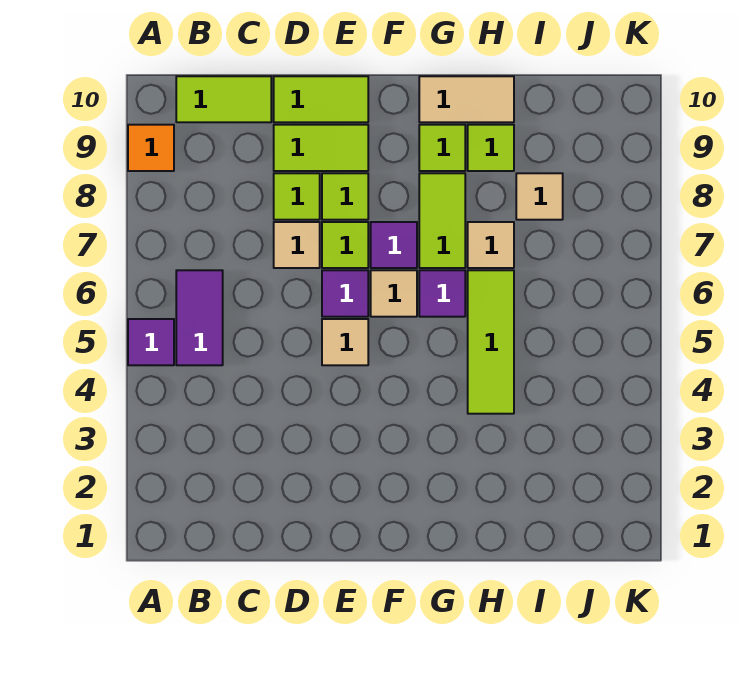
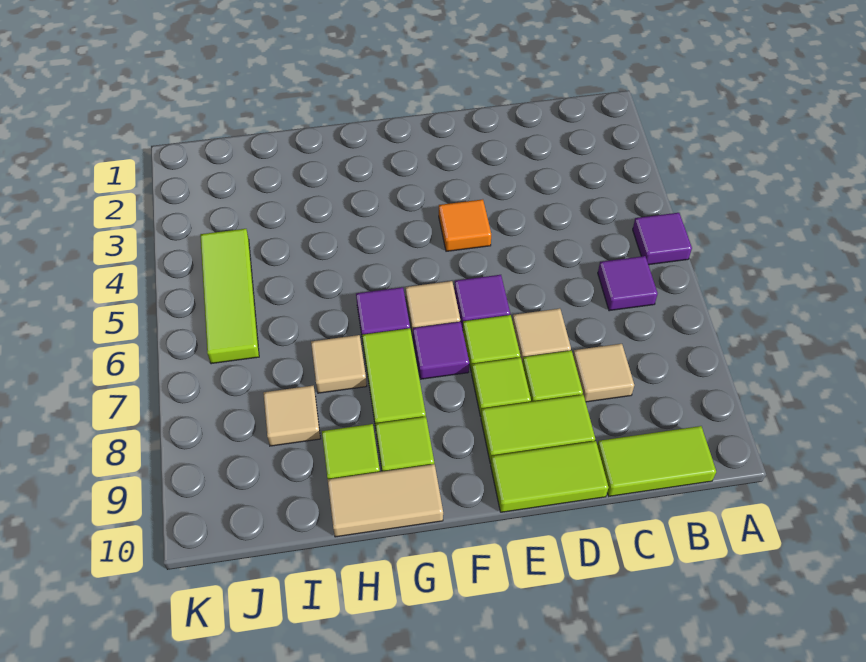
orange 1x1 tile [128,125,174,171] -> orange 1x1 tile moved to [439,199,491,251]
purple 1x2 tile [176,270,223,365] -> purple 1x1 tile [598,256,658,311]
tan 1x1 tile [322,319,368,365] -> tan 1x1 tile moved to [573,344,634,402]
lime 1x3 tile [468,270,514,414] -> lime 1x3 tile moved to [200,229,259,364]

